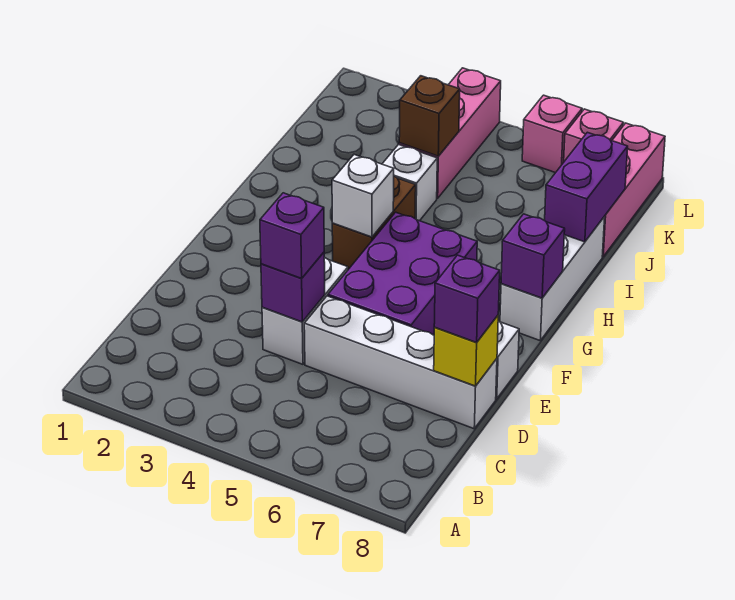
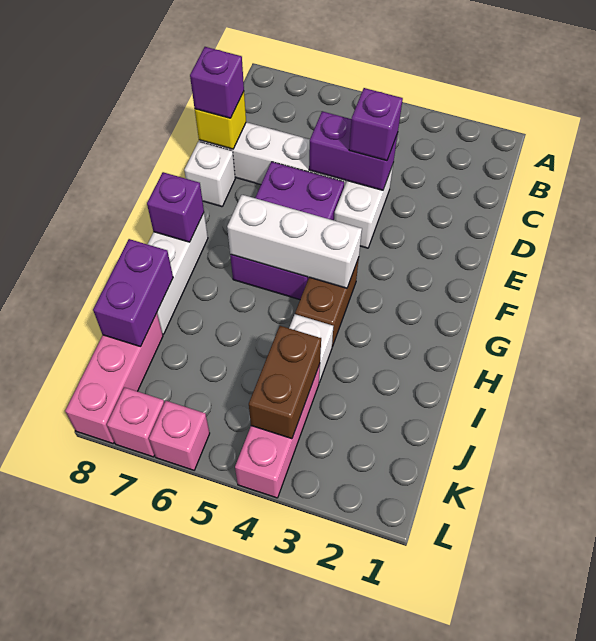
purple 1x1 brick [261,252,325,322] -> purple 1x2 brick [309,111,398,190]
white 1x1 brick [332,155,394,237] -> white 1x3 brick [227,195,362,288]
brown 1x1 brick [399,76,460,156] -> brown 1x2 brick [249,326,321,439]

